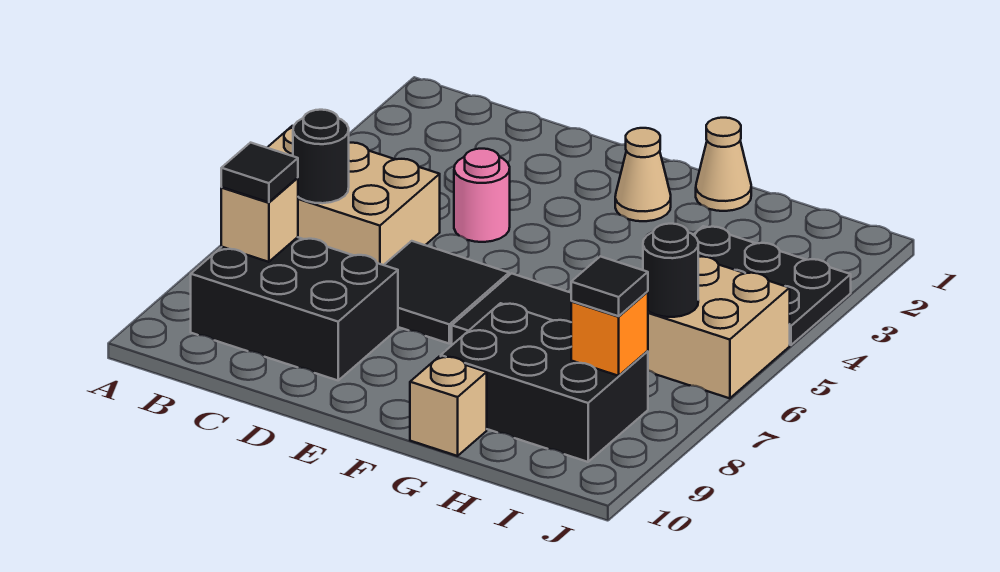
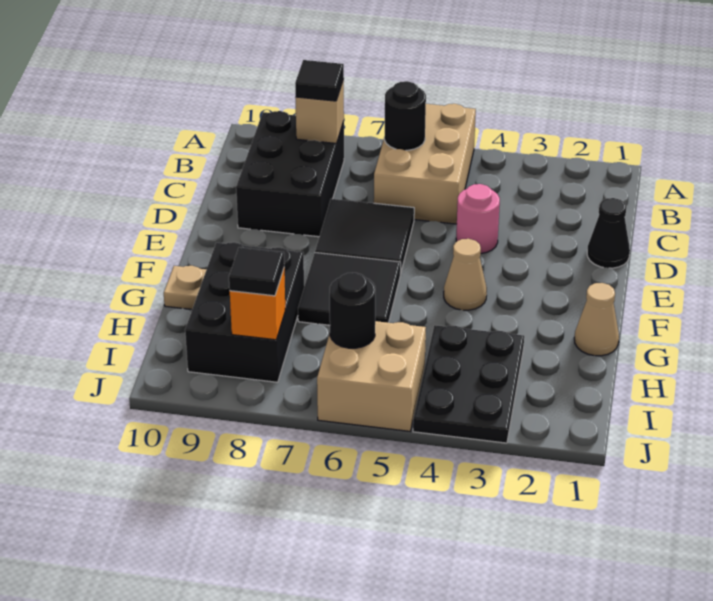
none -> black 1x1 cone [587,198,630,268]
tan 1x1 cone [615,128,671,221] -> tan 1x1 cone moved to [444,239,487,310]
tan 1x1 brick [410,356,487,456] -> tan 1x1 plate [164,266,206,309]

